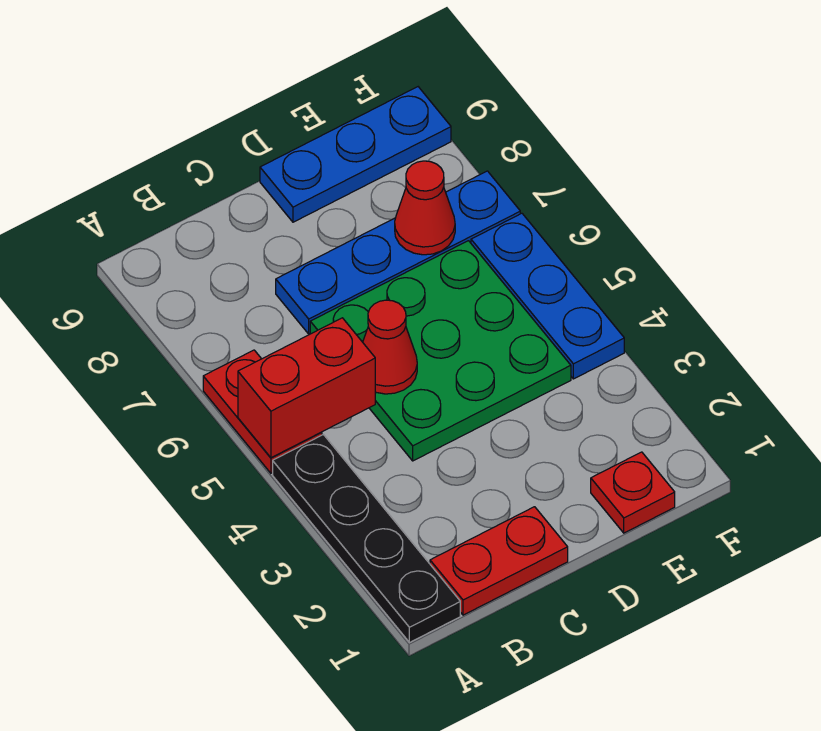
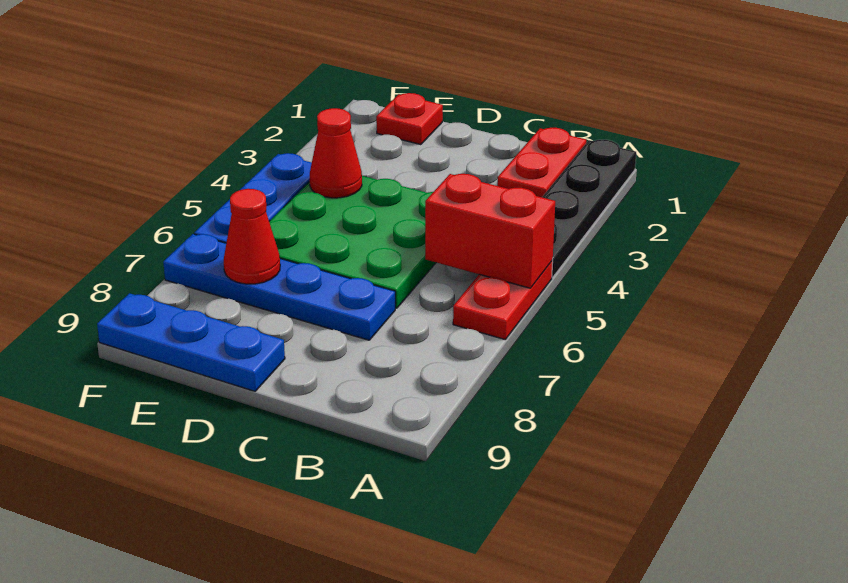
red 1x2 plate [430,507,568,615] -> red 1x2 plate turned to [497,128,586,197]
red 1x1 cone [363,300,417,394] -> red 1x1 cone moved to [310,108,362,198]

